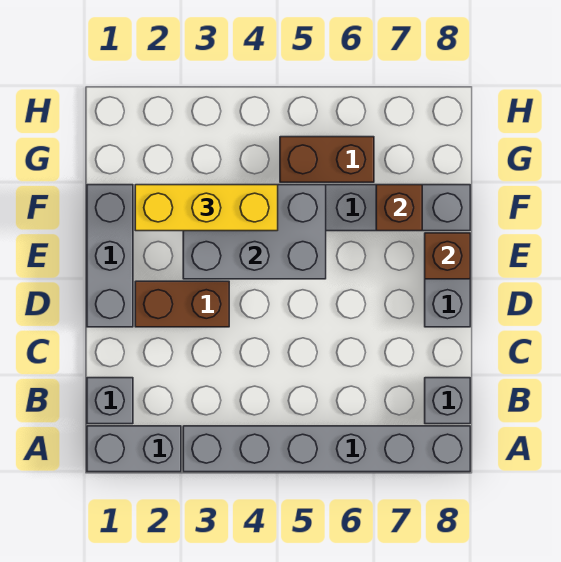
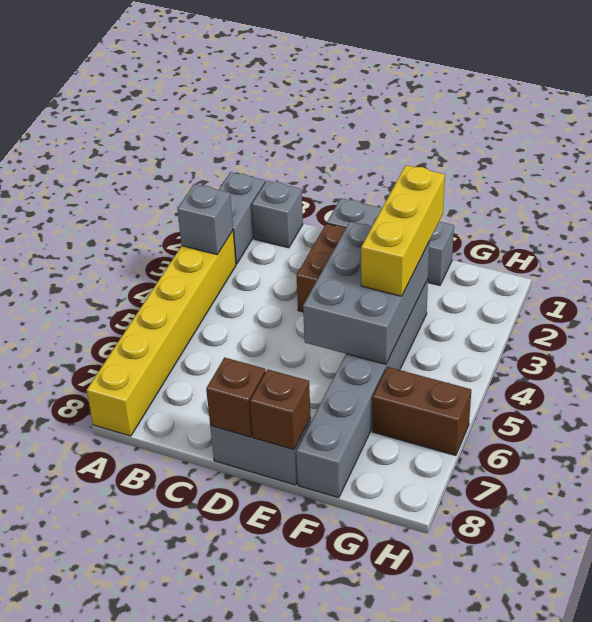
grey 1x6 brick [183,426,470,472] -> yellow 1x6 brick [87,231,236,436]
grey 1x1 brick [425,378,470,424] -> grey 1x1 brick moved to [177,184,233,254]
brown 1x1 brick [376,185,422,231] -> brown 1x1 brick moved to [206,358,266,437]
brown 1x2 brick [280,137,374,182] -> brown 1x2 brick turned to [373,367,471,455]

